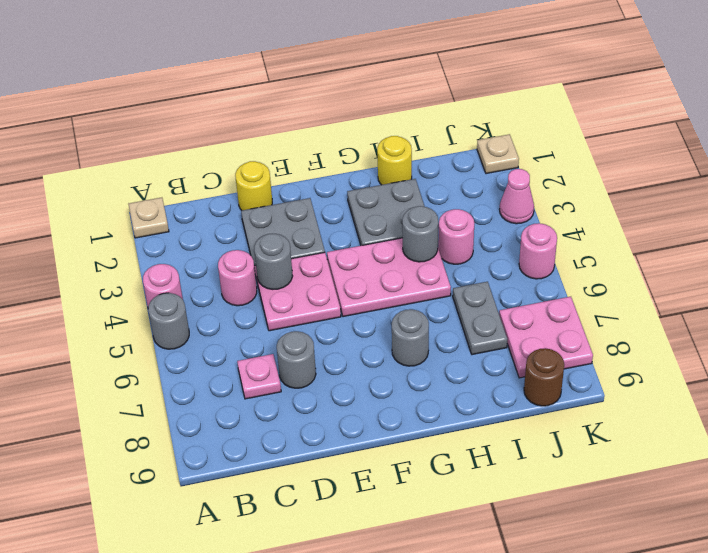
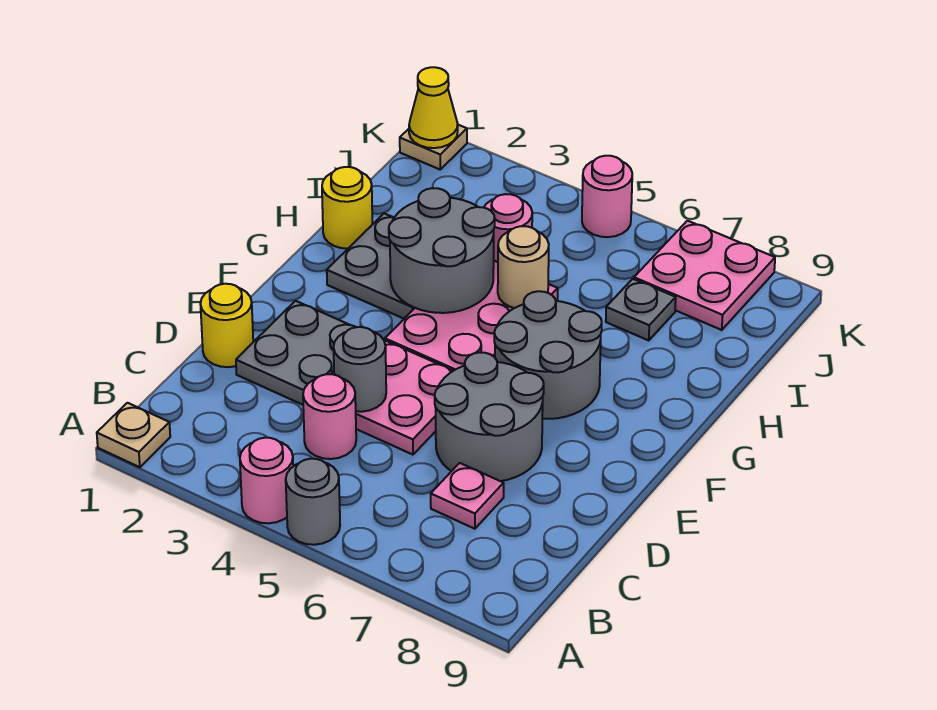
grey 1x1 round brick [277,331,316,388] -> grey 2x2 round brick [435,352,544,481]
grey 1x1 round brick [392,309,429,366] -> grey 2x2 round brick [494,291,602,419]
grey 1x1 round brick [402,206,438,262] -> grey 2x2 round brick [389,188,495,313]
none -> tan 1x1 round brick [498,226,549,308]
grey 1x2 plate [453,282,507,355] -> grey 1x1 plate [606,279,676,341]
brown 1x1 round brick [524,348,564,406] -> none
none -> yellow 1x1 cone [409,67,458,148]
pink 1x1 cone [499,169,534,224] -> none

